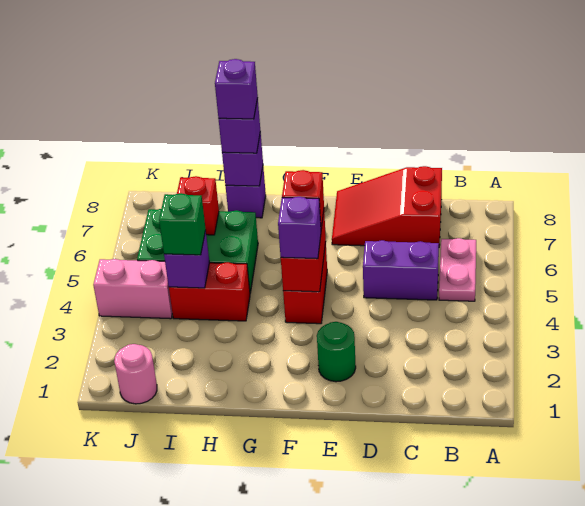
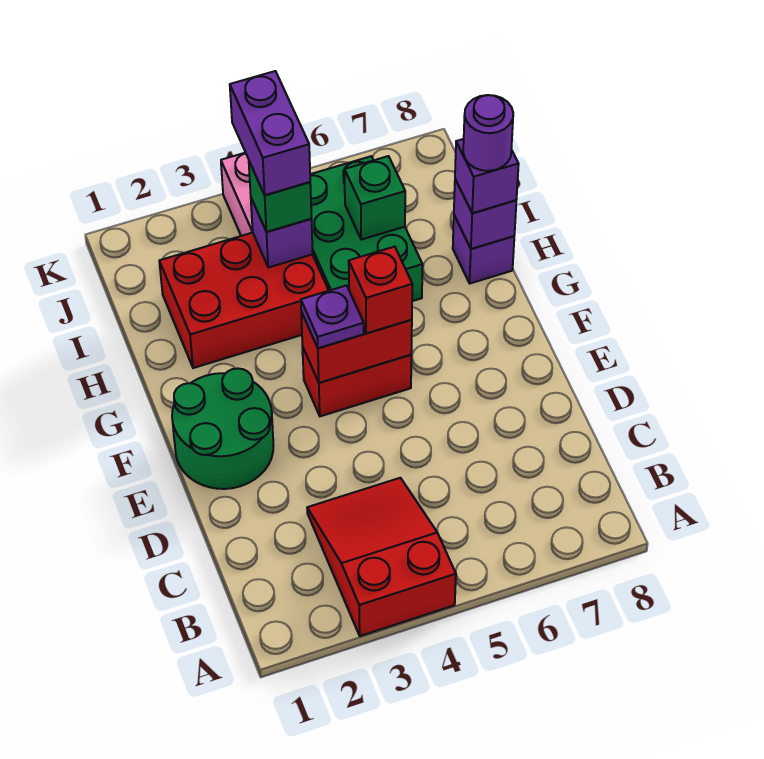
pink 1x2 plate [439,238,476,301] -> none
purple 1x2 brick [363,240,439,300] -> purple 1x2 brick moved to [230,71,310,195]
red 2x3 slope [332,166,442,246] -> red 2x3 slope moved to [307,478,456,636]
green 1x1 round brick [317,322,356,382] -> green 2x2 round brick [172,368,273,489]
purple 1x1 brick [278,197,321,259] -> purple 1x1 plate [301,285,364,348]
red 1x2 brick [169,262,250,321] -> red 2x3 brick [159,233,329,368]
purple 1x1 brick [215,59,258,119] -> purple 1x1 round brick [463,95,513,171]
red 1x1 brick [177,176,219,235] -> green 1x1 brick [344,156,405,240]
pink 1x1 round brick [114,344,157,404] -> none

